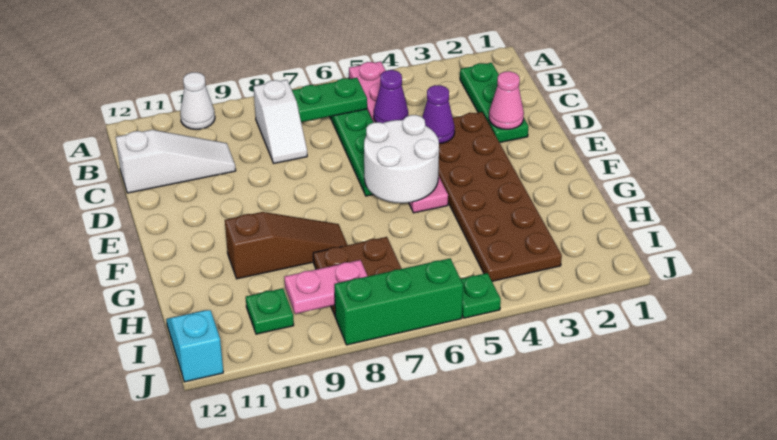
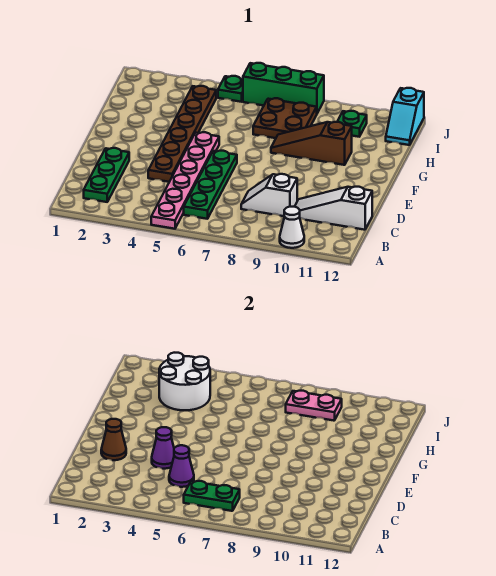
white 1x2 slope [254,80,307,163] -> white 1x2 slope turned to [241,174,297,216]
pink 1x1 cone [489,71,524,129] -> brown 1x1 cone [101,419,126,460]
brown 2x6 plate [438,112,562,281] -> brown 1x6 plate [148,86,216,182]
white 2x2 round brick [364,115,439,203] -> white 2x2 round brick moved to [159,353,210,410]

